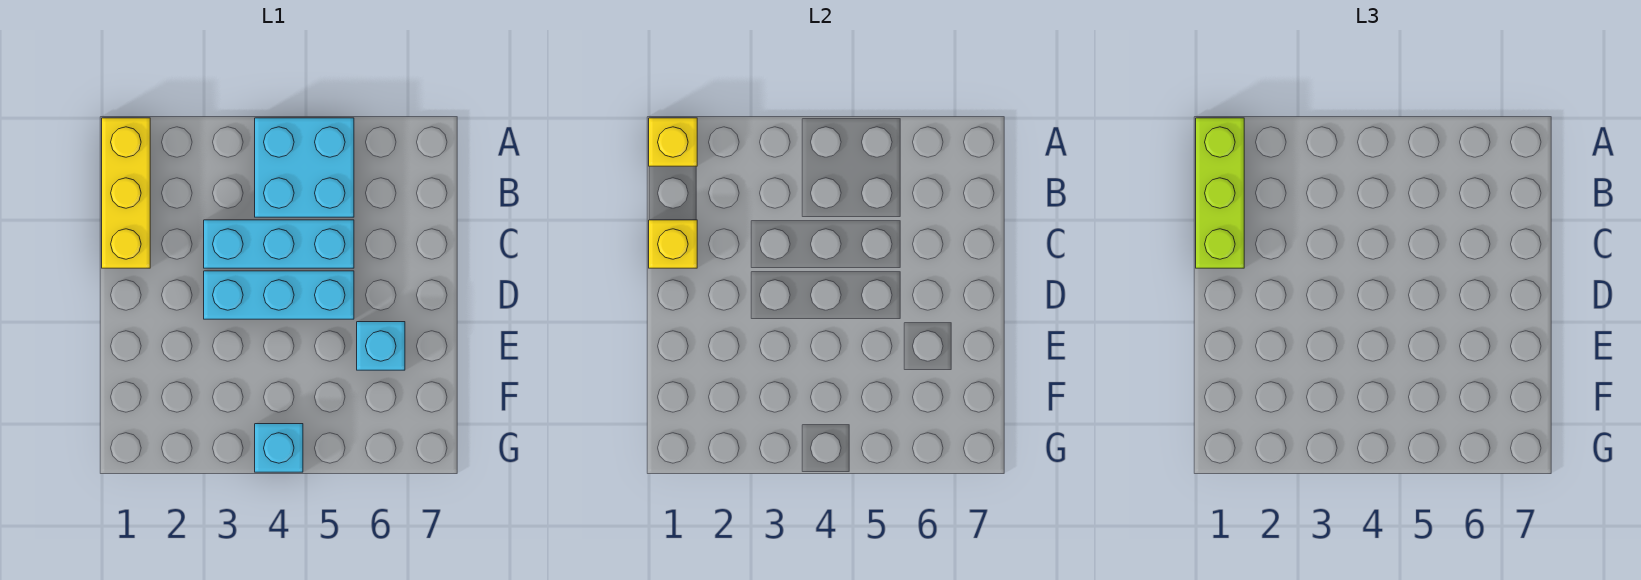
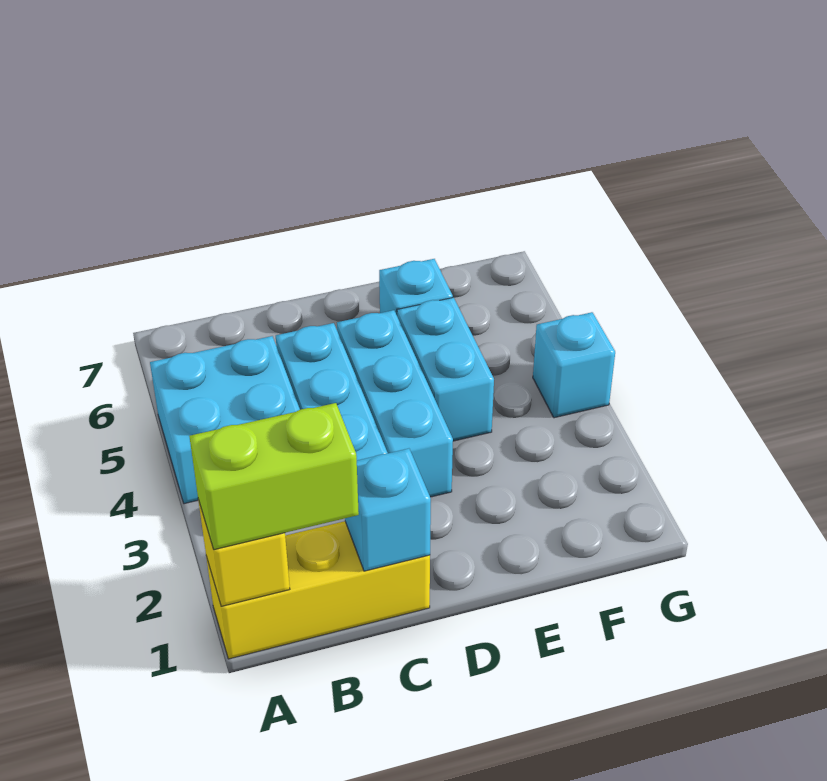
lime 1x3 brick [1196,118,1244,268] -> lime 1x2 brick [189,403,359,550]
yellow 1x1 brick [649,220,697,268] -> cyan 1x1 brick [345,449,431,571]
none -> cyan 1x2 brick [397,298,494,441]

